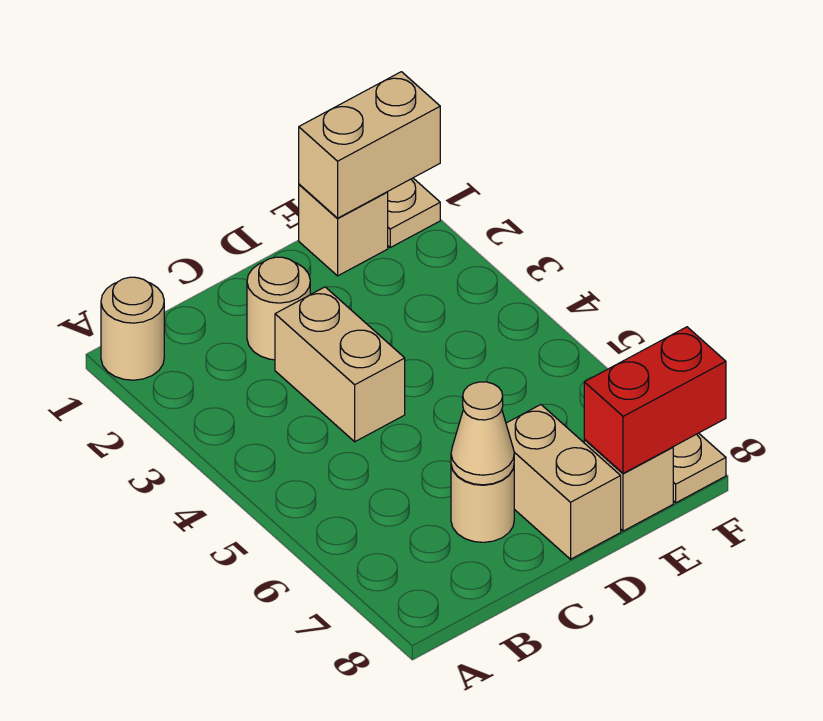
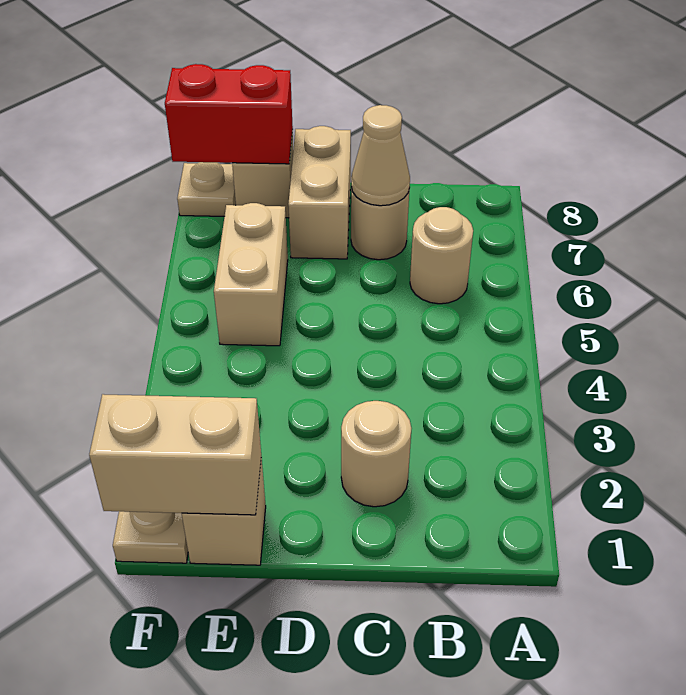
tan 1x1 round brick [101,277,164,380] -> tan 1x1 round brick moved to [410,207,473,304]
tan 1x2 brick [275,287,405,442] -> tan 1x2 brick moved to [214,203,288,346]

